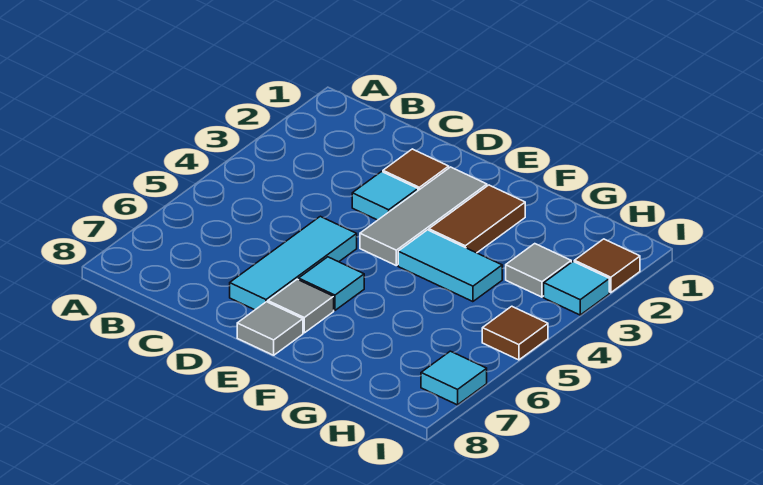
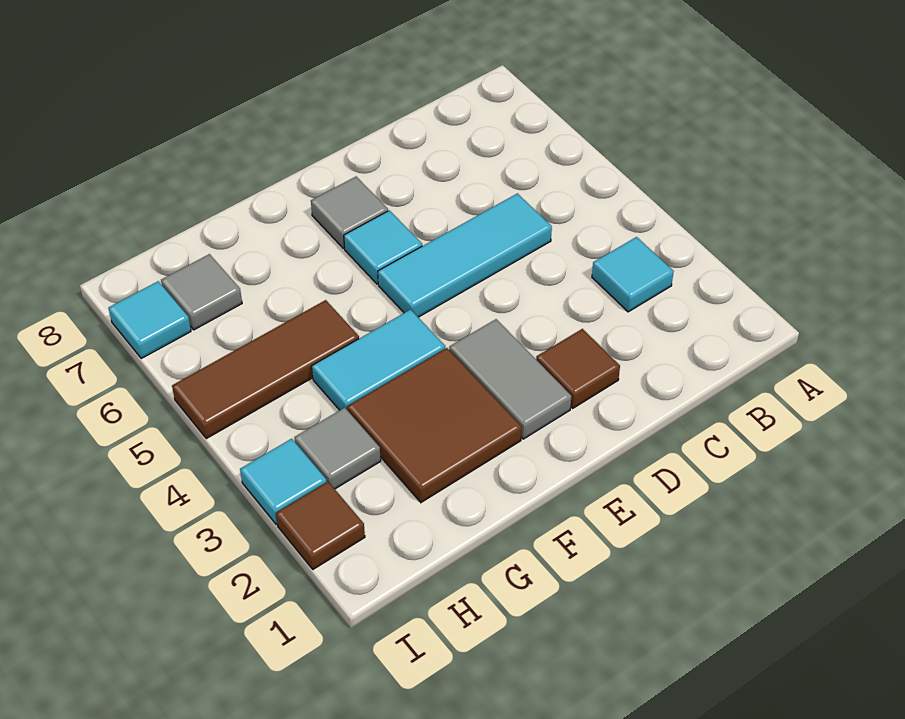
cyan 1x1 tile [352,172,418,220] -> cyan 1x1 tile moved to [592,237,674,312]
cyan 1x3 tile [230,216,357,310] -> cyan 1x3 tile turned to [378,193,552,317]
grey 1x3 tile [360,167,487,265] -> grey 1x2 tile [449,319,571,439]
grey 1x1 tile [237,302,303,355] -> grey 1x1 tile moved to [161,254,242,330]
brown 1x2 tile [429,185,525,253] -> brown 2x2 tile [347,348,522,502]
brown 1x1 tile [482,306,548,360] -> brown 1x3 tile [172,300,359,439]

